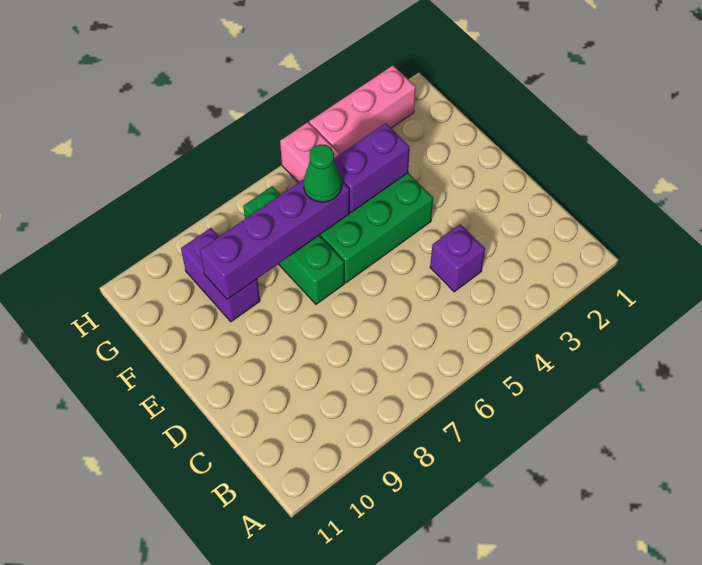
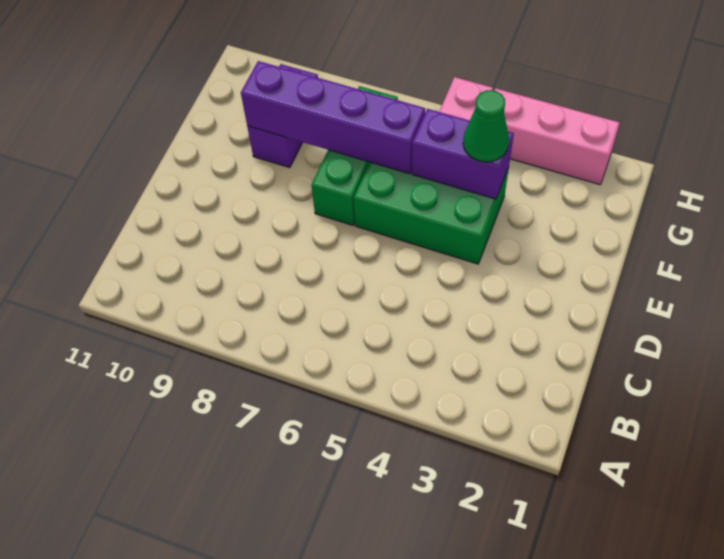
purple 1x1 brick [430,224,485,292] -> none
green 1x1 cone [303,144,342,202] -> green 1x1 cone moved to [463,90,509,162]

